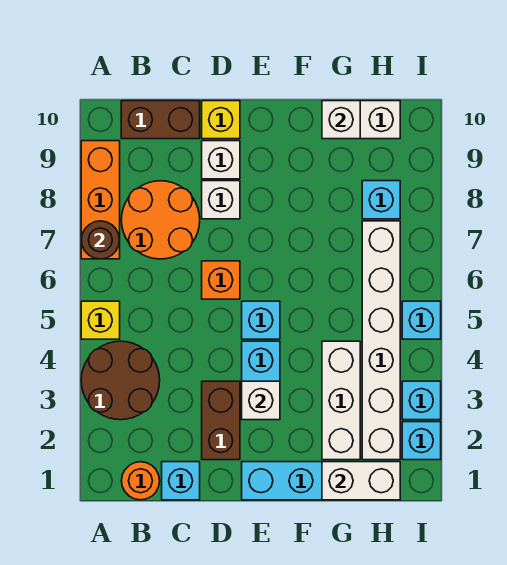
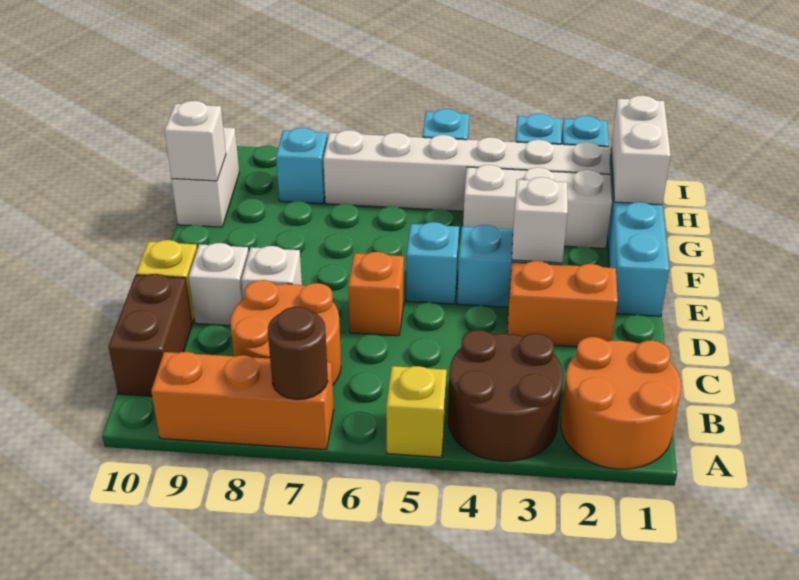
orange 1x1 round brick [121,462,160,500] -> orange 2x2 round brick [561,337,681,469]
cyan 1x1 brick [162,462,200,500] -> none
brown 1x2 brick [202,381,240,460] -> orange 1x2 brick [507,261,618,347]

